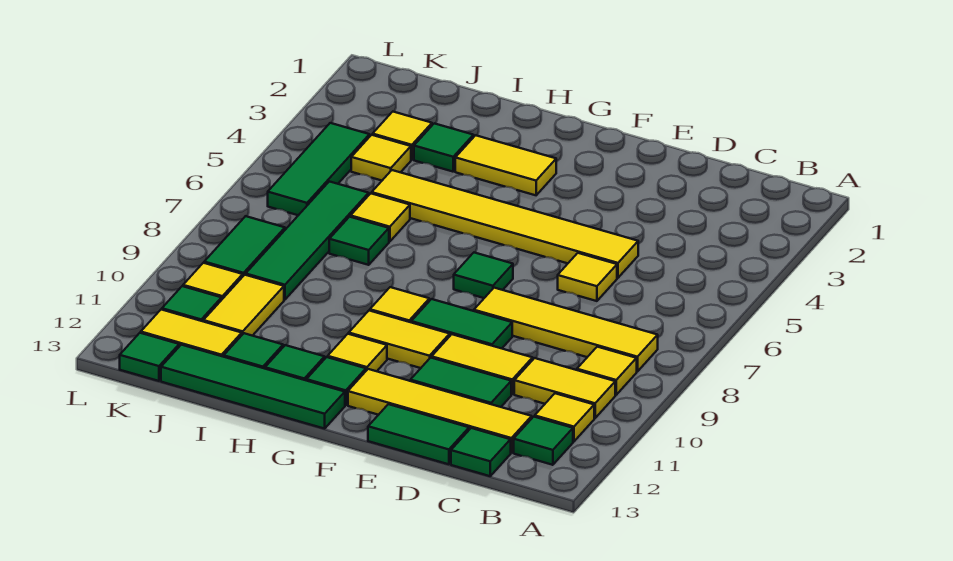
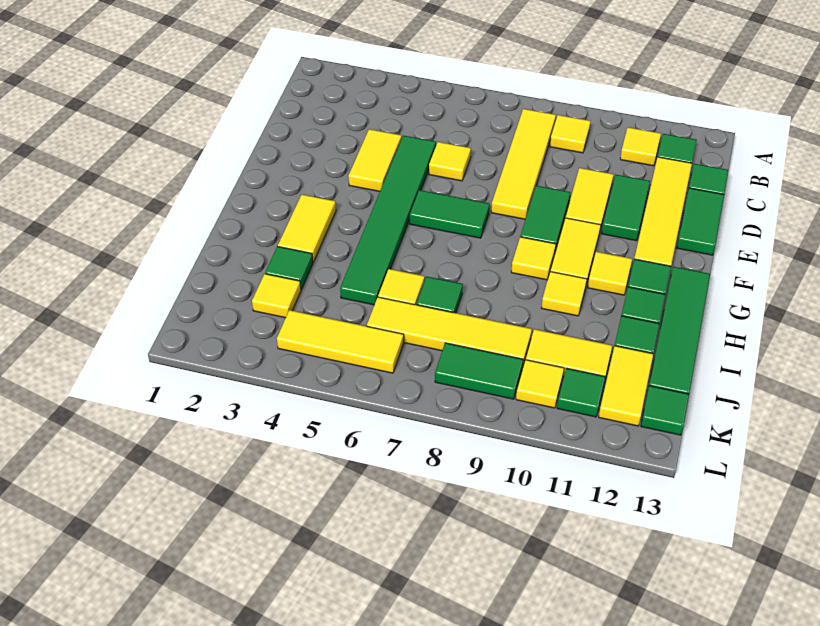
yellow 1x2 tile [514,358,615,418] -> yellow 1x2 tile moved to [349,129,402,191]
yellow 1x6 tile [372,170,638,278] -> green 1x6 tile [340,136,436,305]
green 1x1 tile [454,253,513,298] -> green 1x2 tile [410,190,490,238]
yellow 1x1 tile [351,135,411,181] -> yellow 1x1 tile moved to [542,272,587,316]
green 1x4 tile [246,181,369,300] -> yellow 1x4 tile [367,297,532,366]
green 1x3 tile [268,123,370,215] -> yellow 1x3 tile [277,310,404,373]

